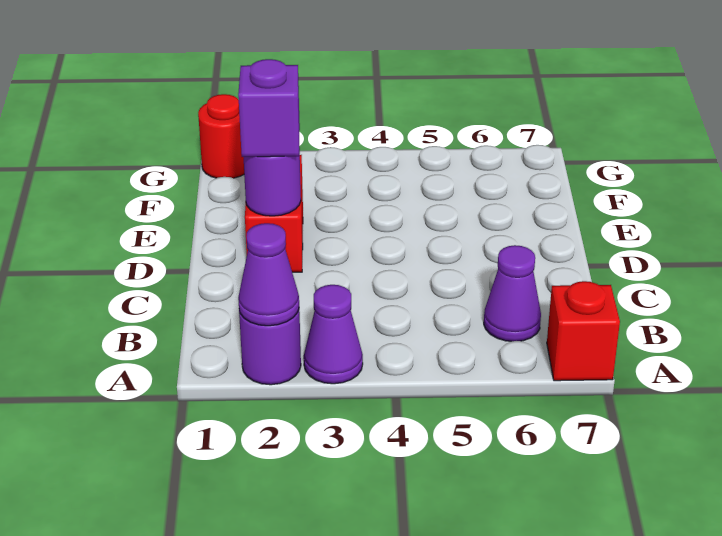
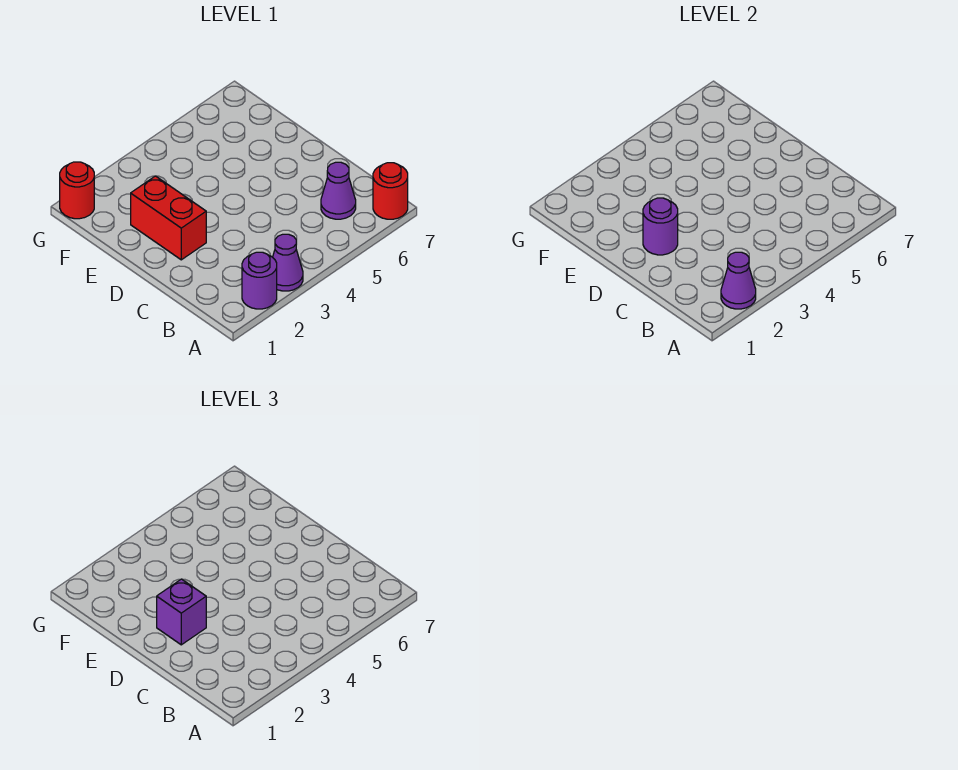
red 1x1 brick [547,281,620,381] -> red 1x1 round brick [373,163,408,219]

